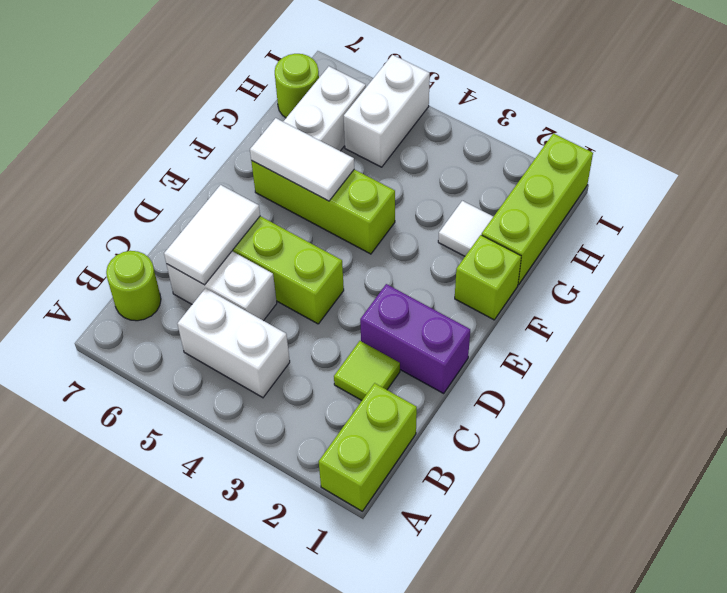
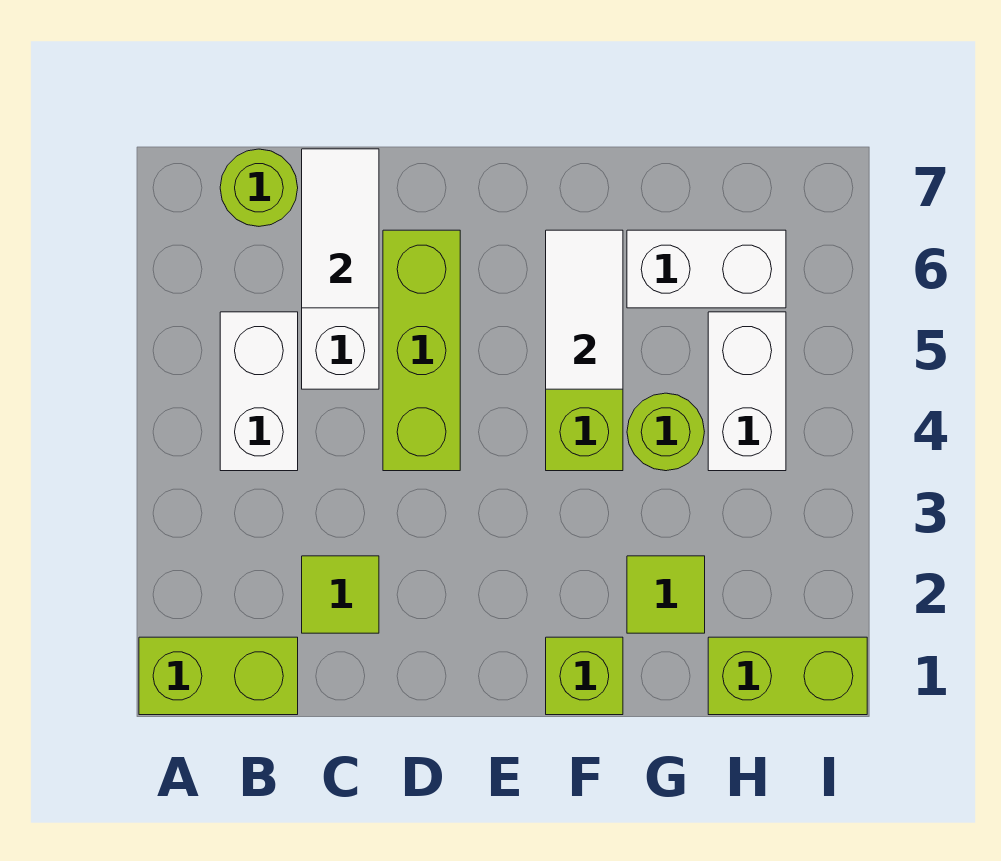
white 1x2 tile [164,185,260,285] -> white 1x2 tile turned to [302,149,379,308]
purple 1x2 brick [360,284,470,393] -> none
lime 1x3 brick [482,133,593,285] -> lime 1x2 brick [708,637,867,715]
white 1x1 tile [438,201,493,256] -> lime 1x1 tile [627,556,705,633]
white 1x2 brick [344,55,430,167] -> white 1x2 brick turned to [708,312,786,471]
lime 1x1 round brick [275,54,319,118] -> lime 1x1 round brick moved to [627,393,704,471]

